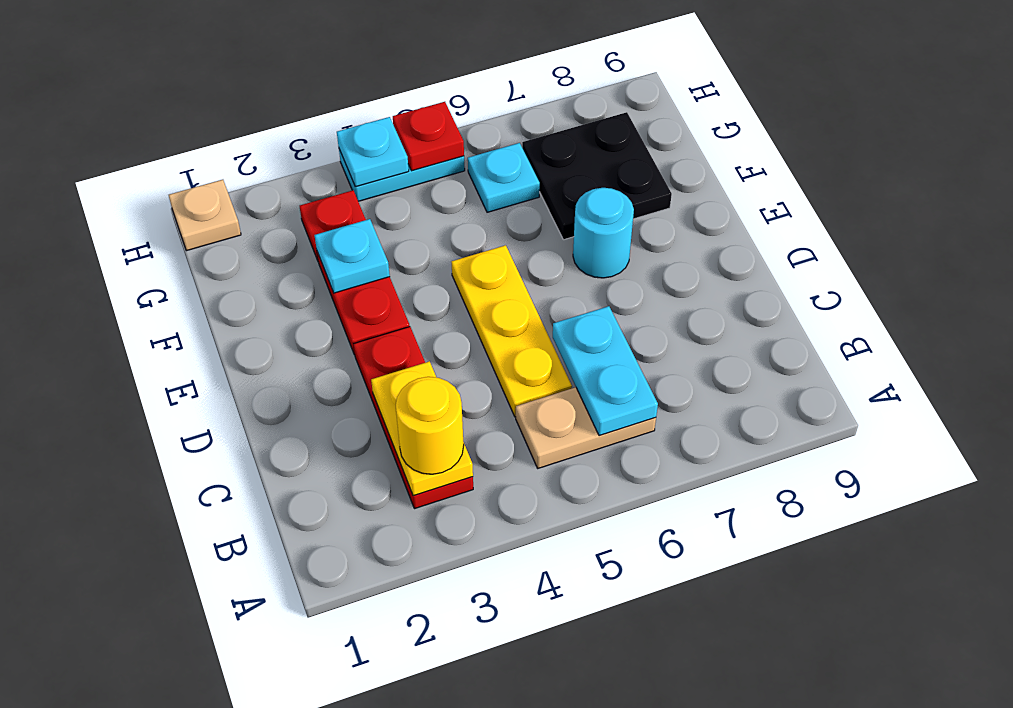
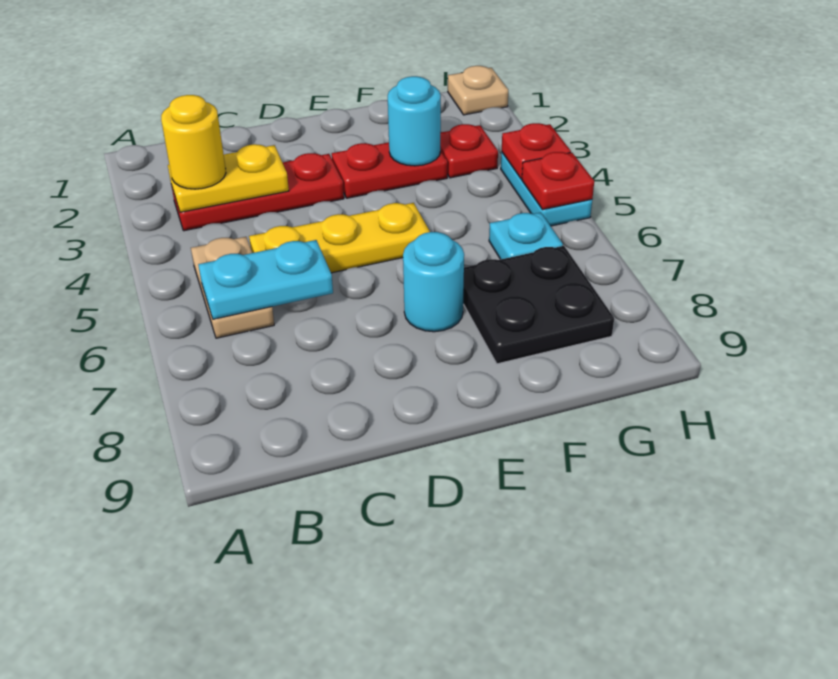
cyan 1x1 plate [315,219,390,293] -> cyan 1x1 round brick [388,76,441,166]
cyan 1x1 plate [337,117,409,187] -> red 1x1 plate [502,123,571,179]

